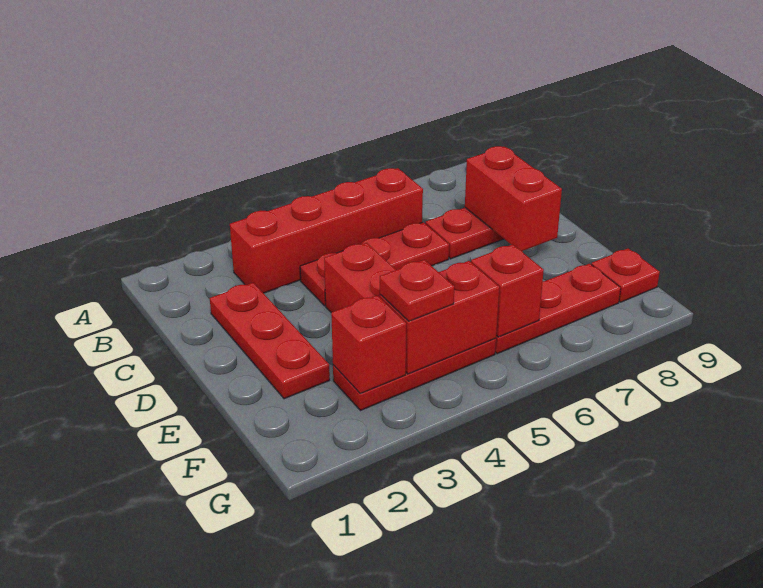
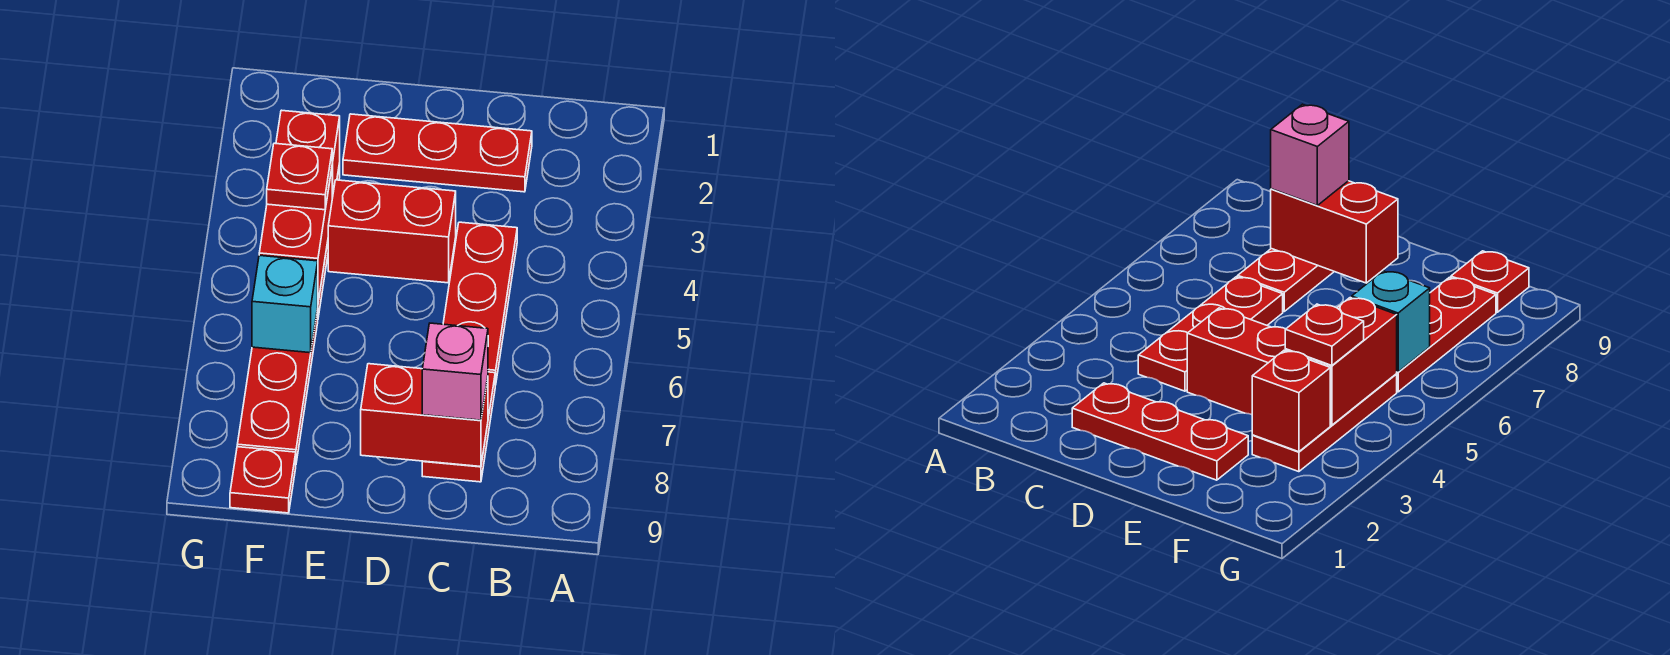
red 1x4 brick [230,168,423,293] -> none
none -> pink 1x1 brick [422,323,488,420]
red 1x1 brick [471,244,544,337] -> cyan 1x1 brick [252,255,318,353]

